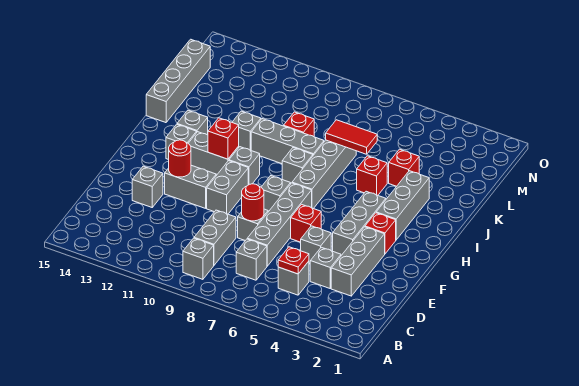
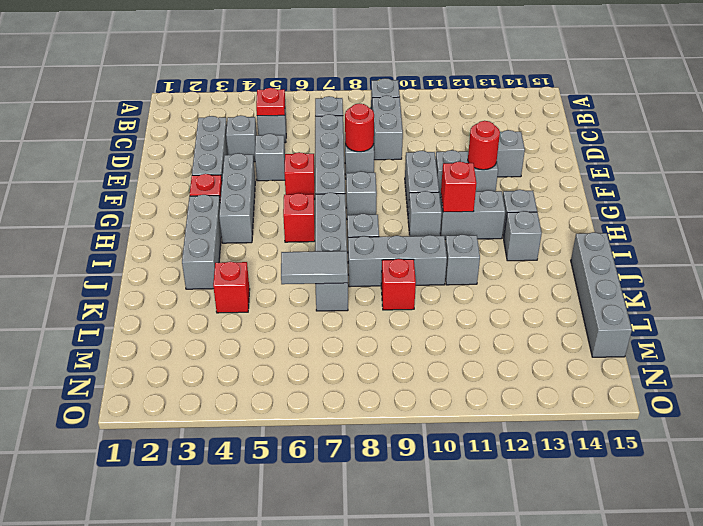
red 1x1 brick [357,156,387,195] -> red 1x1 brick moved to [283,193,315,242]
red 1x2 tile [326,120,377,154] -> grey 1x2 tile [281,251,348,284]

